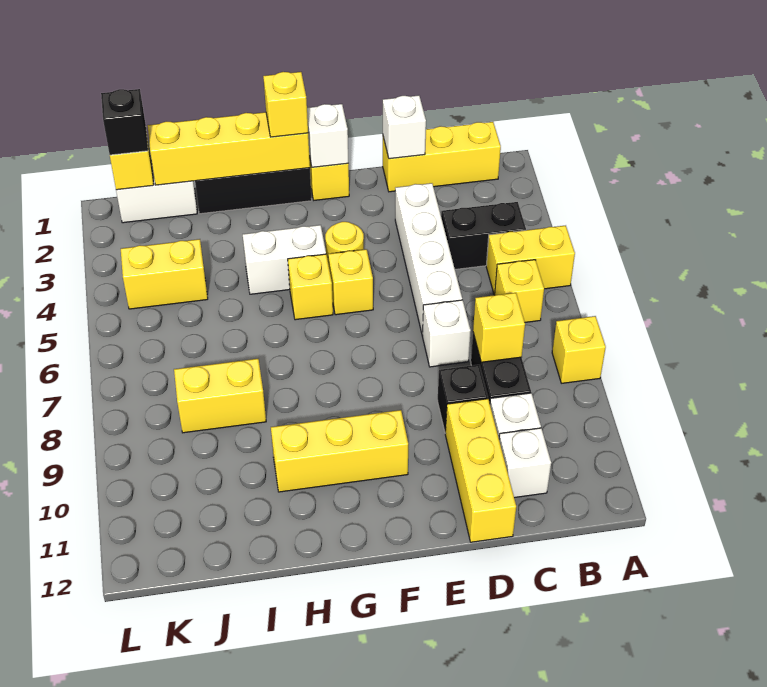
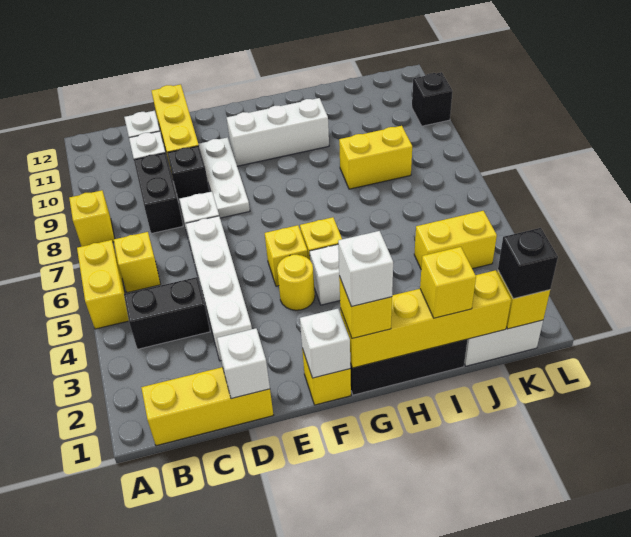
yellow 1x2 brick [486,226,575,295] -> yellow 1x2 brick turned to [77,240,129,329]
yellow 1x1 brick [473,293,525,362] -> yellow 1x1 brick moved to [420,247,476,318]
none -> white 1x3 plate [198,137,250,218]
yellow 1x3 brick [271,410,408,492] -> white 1x3 brick [227,98,329,166]
none -> white 1x1 brick [338,231,393,307]
none -> black 1x1 brick [412,72,453,126]

